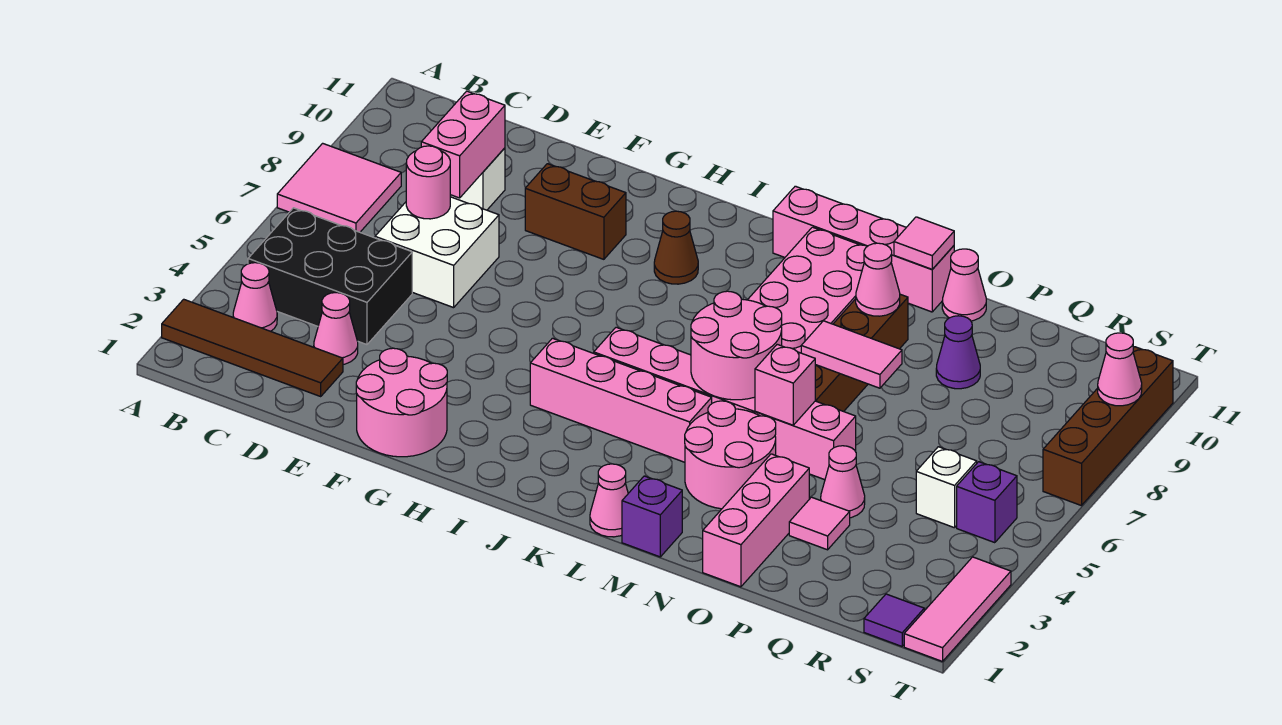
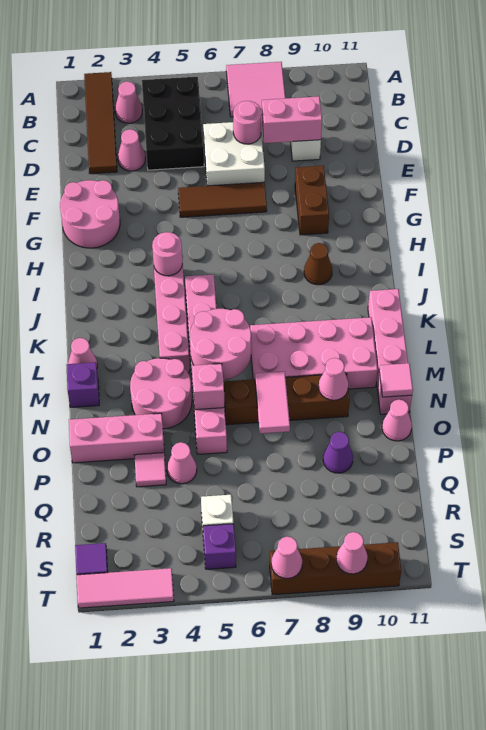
none -> brown 1x3 tile [178,182,267,217]
none -> pink 1x1 round brick [152,232,182,276]
none -> pink 1x1 cone [271,537,302,578]

